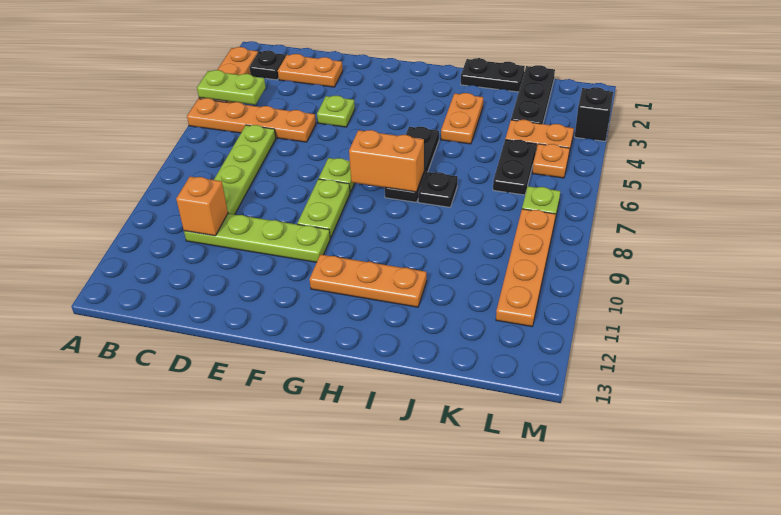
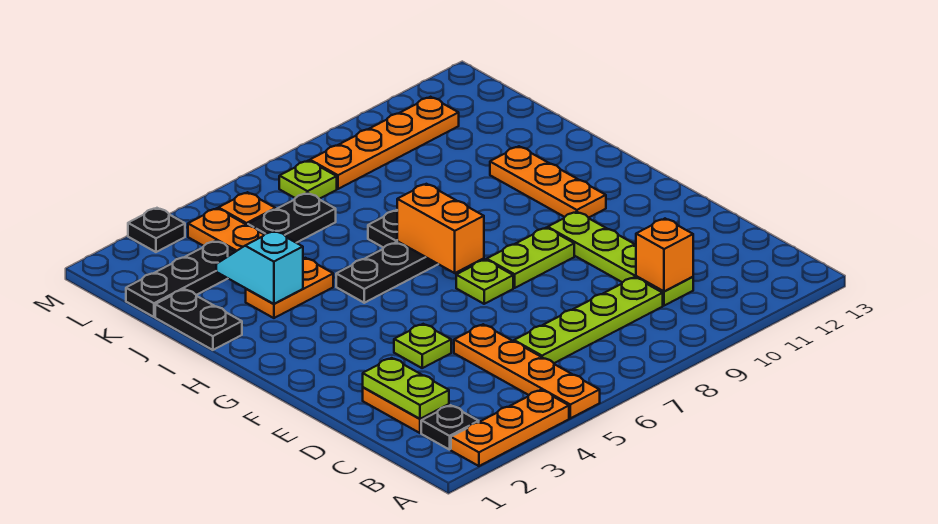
lime 1x2 plate [197,70,266,105] -> lime 1x2 plate moved to [363,358,449,419]
none -> cyan 1x2 slope [216,231,303,304]
black 1x1 brick [575,87,613,141] -> black 1x1 plate [128,208,185,252]

